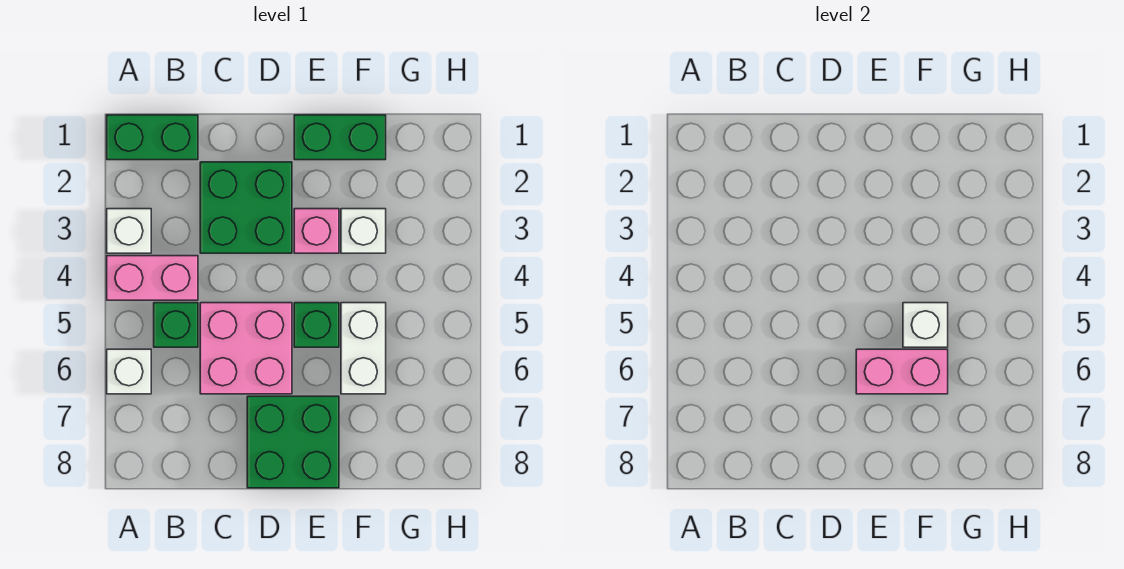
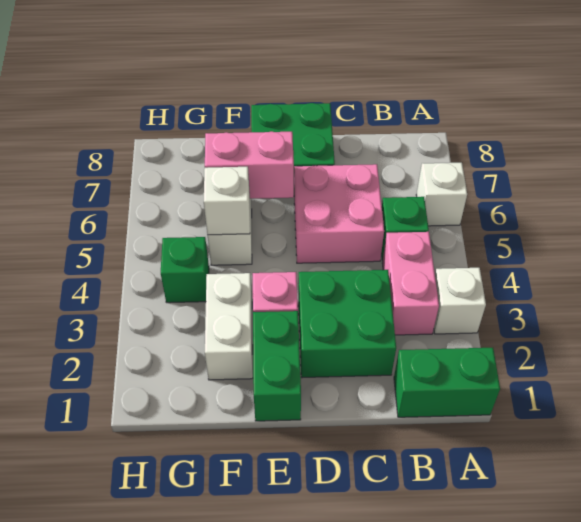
pink 1x2 brick [107,256,198,300] -> pink 1x2 brick turned to [382,232,439,335]
green 1x2 brick [294,115,386,160] -> green 1x2 brick turned to [253,311,301,421]
green 1x1 brick [294,303,339,347] -> green 1x1 brick moved to [161,237,209,303]
white 1x1 brick [341,209,386,253] -> white 1x2 brick [205,273,253,380]

